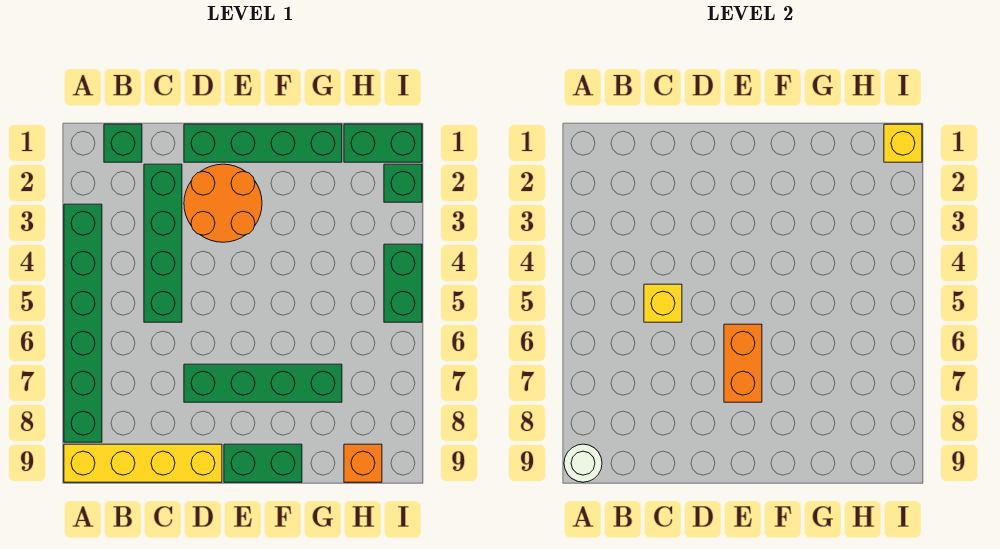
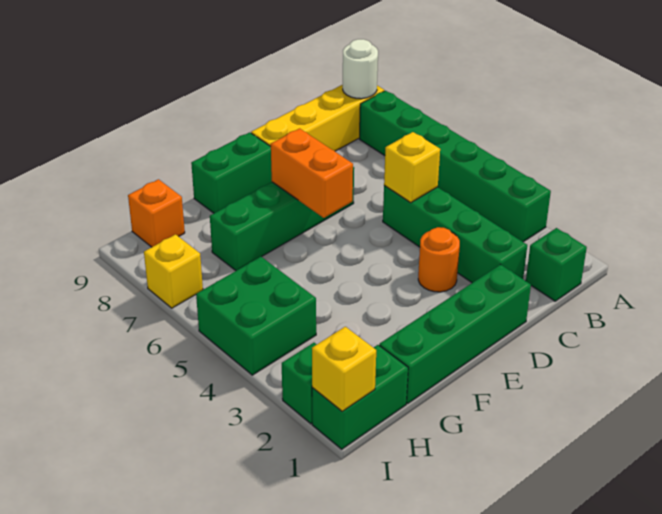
orange 2x2 round brick [184,164,262,242] -> orange 1x1 round brick [418,227,460,292]
green 1x2 brick [384,244,422,322] -> green 2x2 brick [196,257,316,375]
none -> yellow 1x1 brick [144,234,203,308]

